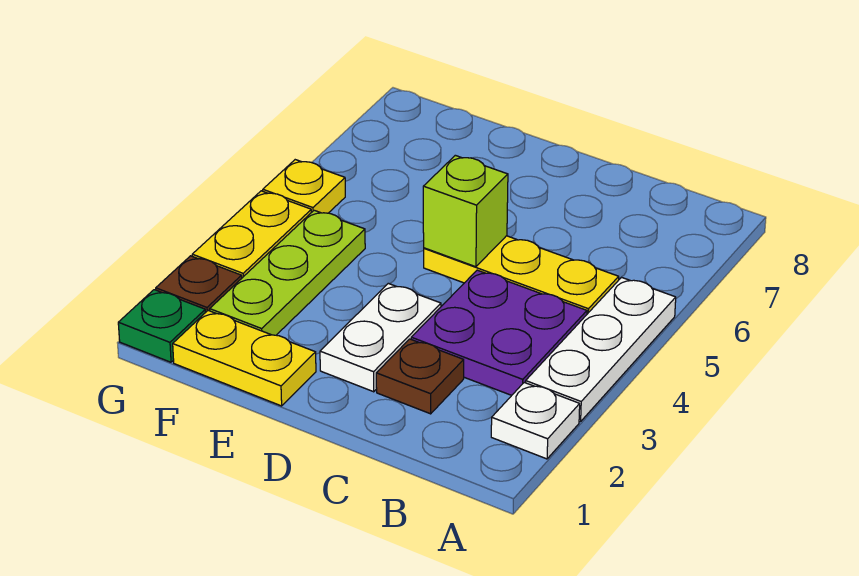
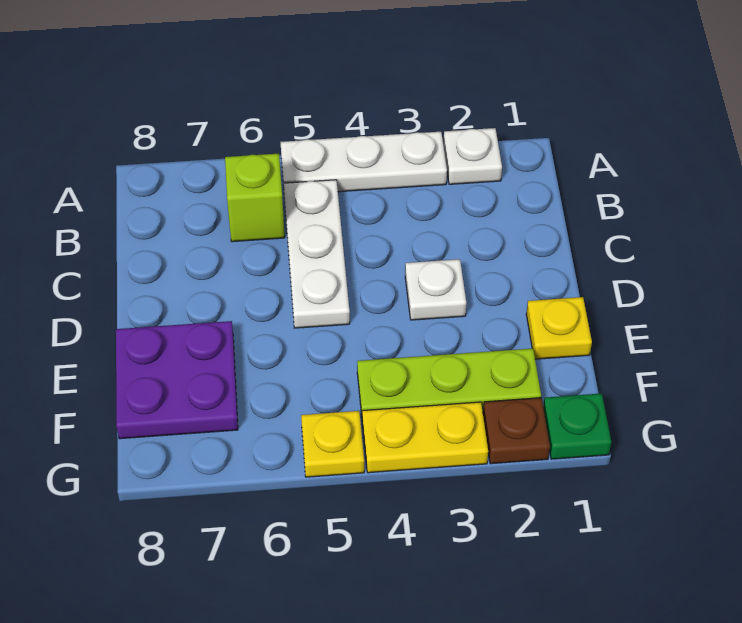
purple 2x2 plate [411,270,587,395] -> purple 2x2 plate moved to [116,321,238,439]
yellow 1x3 plate [424,236,619,314] -> white 1x3 plate [284,180,350,328]
brown 1x1 plate [376,339,464,414] -> none
white 1x2 plate [320,283,441,392] -> white 1x1 plate [405,259,466,320]
lime 1x1 brick [423,155,508,267] -> lime 1x1 brick moved to [225,153,285,242]
yellow 1x2 plate [173,311,316,406] -> yellow 1x1 plate [526,297,592,359]

